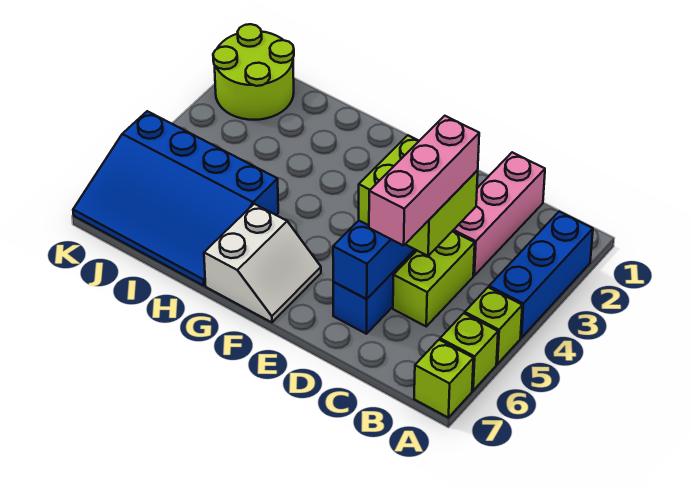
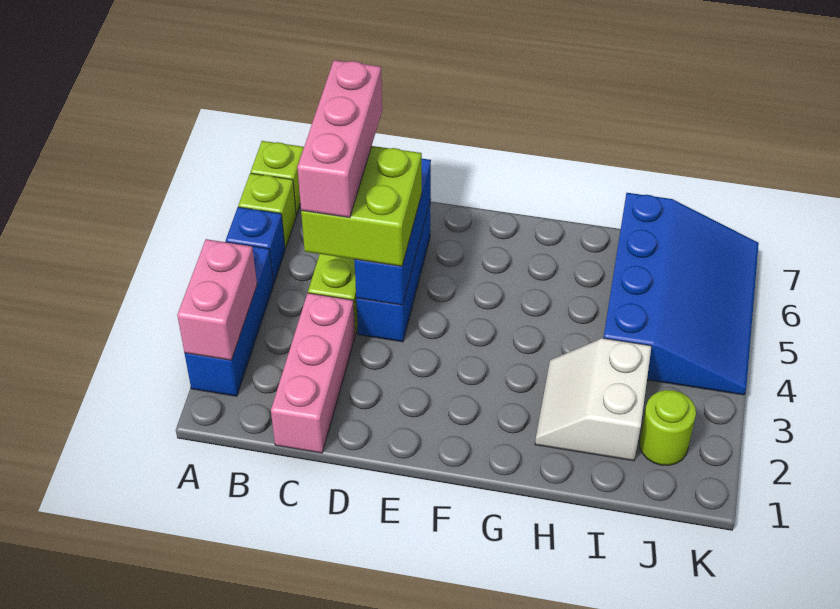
none -> pink 1x2 brick [177,239,257,360]
lime 1x1 brick [465,287,522,364] -> blue 1x1 brick [226,207,285,284]
white 2x2 slope [204,204,321,322] -> white 2x2 slope moved to [535,338,651,461]
blue 3x4 slope [73,111,278,286] -> blue 3x4 slope turned to [603,193,759,395]
lime 2x2 round brick [213,24,294,120] -> lime 1x1 round brick [639,390,696,465]

